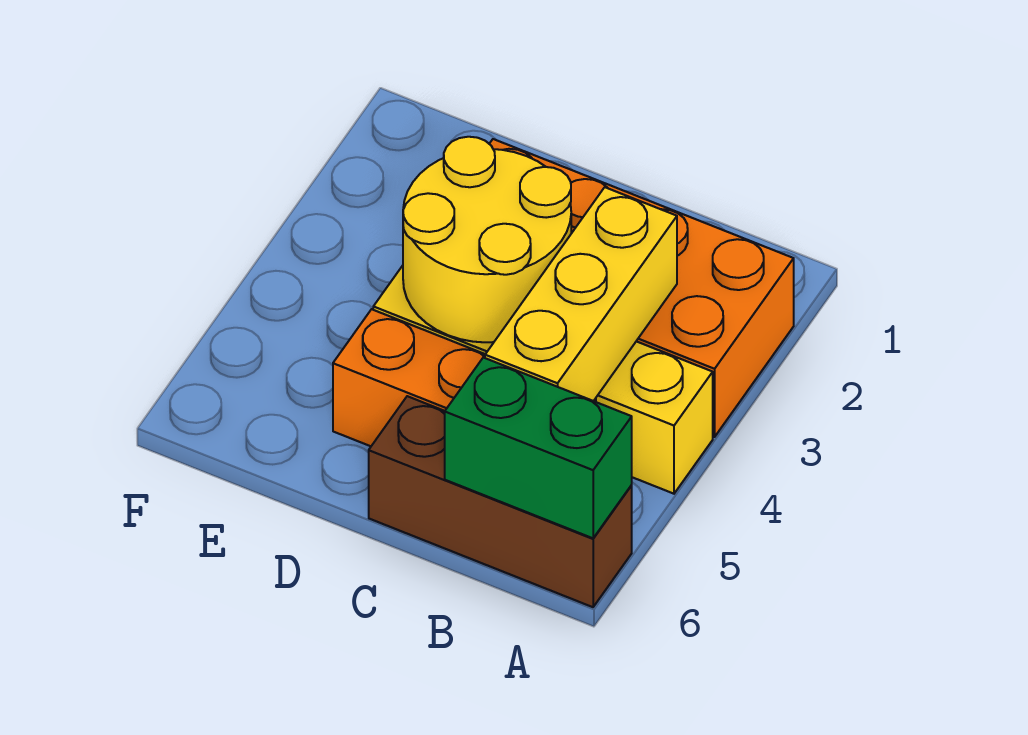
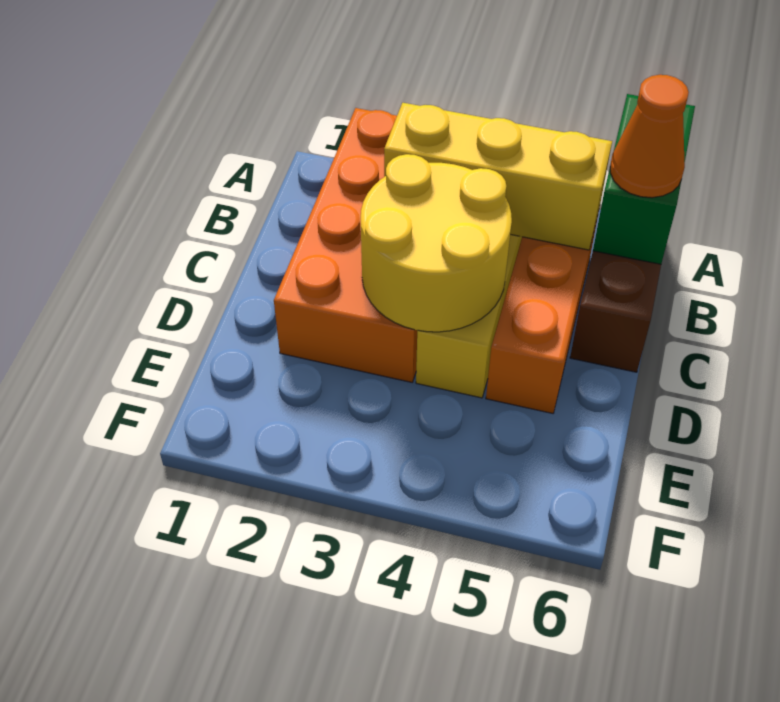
none -> orange 1x1 cone [610,75,689,198]

